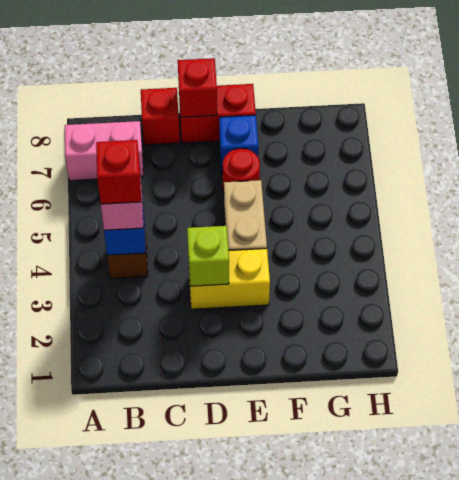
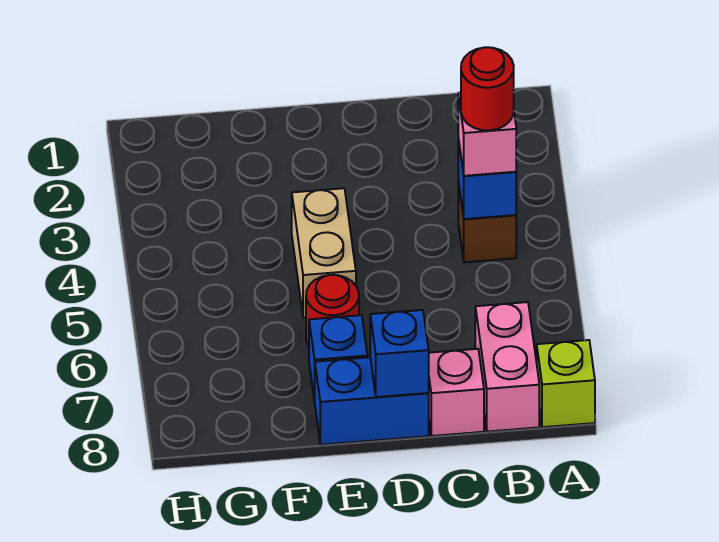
pink 1x2 brick [65,121,143,181] -> pink 1x2 brick turned to [475,302,539,432]
red 1x1 brick [96,140,141,204] -> red 1x1 round brick [461,47,514,131]
red 1x1 brick [141,88,180,145] -> pink 1x1 brick [429,349,484,436]
yellow 1x2 brick [188,248,270,309] -> none
lime 1x1 brick [187,226,229,286] -> lime 1x1 brick moved to [537,340,595,427]
red 1x2 brick [179,84,256,143] -> blue 1x2 brick [315,357,429,445]
red 1x1 brick [178,58,217,117] -> blue 1x1 brick [370,310,429,397]

